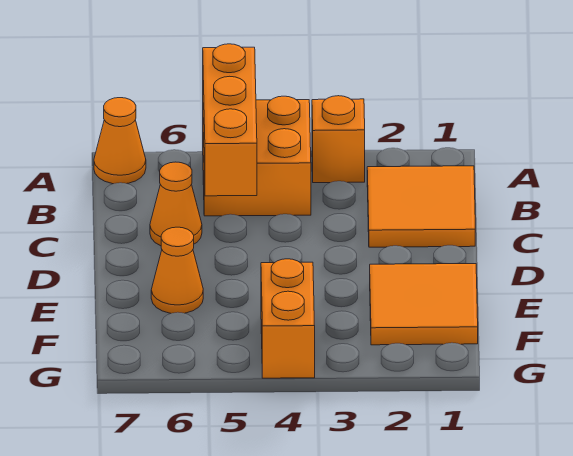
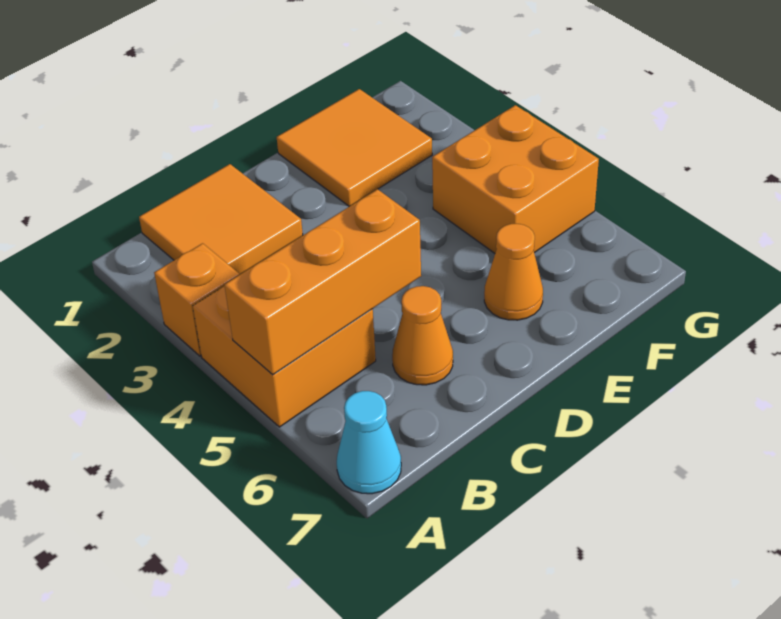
orange 1x1 cone [94,98,146,184] -> cyan 1x1 cone [337,391,401,494]
orange 1x2 brick [261,259,315,378] -> orange 2x2 brick [432,105,599,253]

